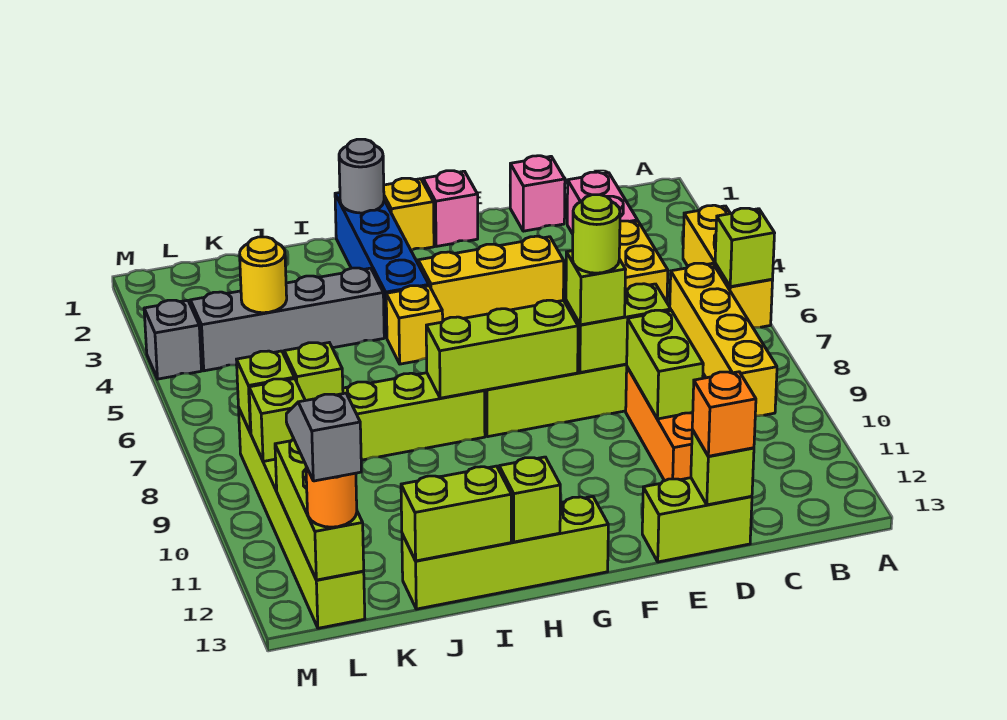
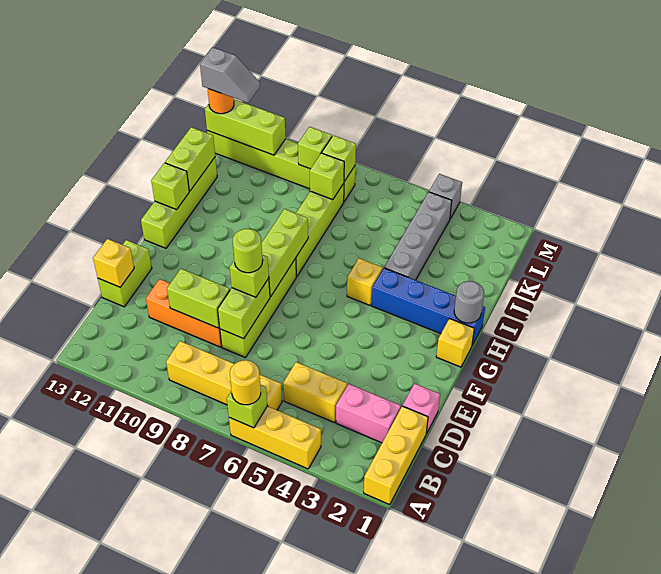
lime 1x1 brick [691,430,754,505] -> yellow 1x1 brick [93,239,134,287]
orange 1x1 brick [692,372,756,456] -> none
yellow 1x3 brick [418,236,564,321] -> yellow 1x3 brick moved to [364,406,428,505]
pink 1x1 brick [423,171,478,246] -> none
yellow 1x1 round brick [240,237,287,313] -> yellow 1x1 round brick moved to [230,360,261,405]

